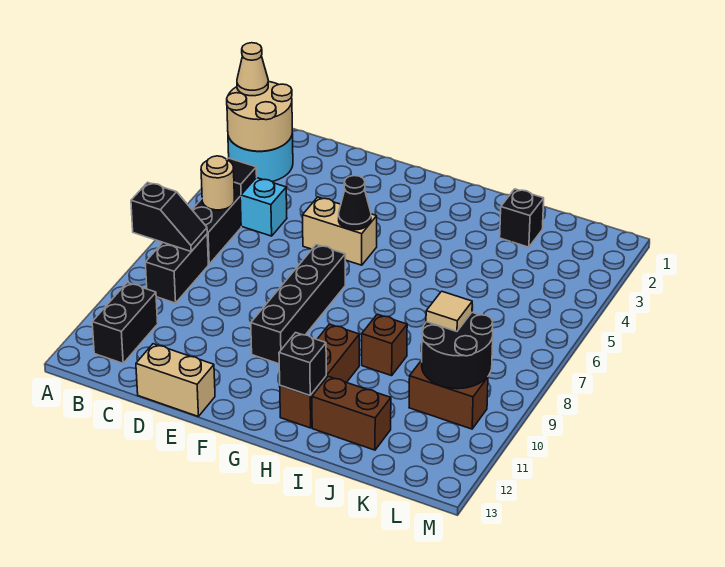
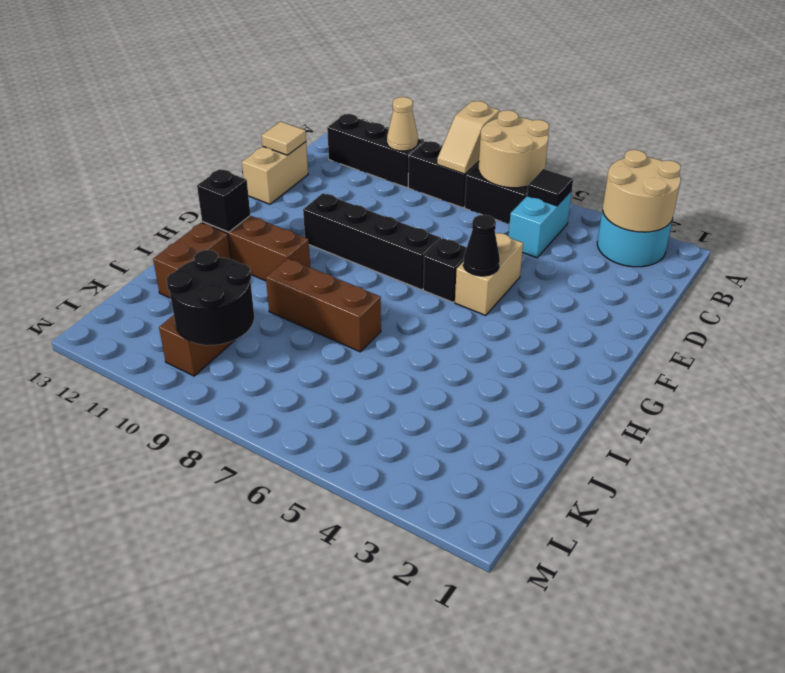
tan 1x1 cone [237,43,268,96] -> tan 1x1 cone moved to [387,97,418,151]
black 1x2 slope [131,182,207,251] -> tan 1x2 slope [437,101,499,174]
tan 1x1 round brick [201,156,234,210] -> tan 2x2 round brick [479,110,549,188]
black 1x2 brick [92,283,158,363] -> black 1x3 brick [327,114,424,188]
brown 1x1 brick [362,314,407,376] -> brown 1x3 brick [266,258,381,352]
black 1x1 brick [500,189,544,247] -> black 1x1 brick moved to [423,238,467,302]
tan 1x1 tile [426,291,472,331] -> tan 1x1 tile moved to [261,122,306,155]

